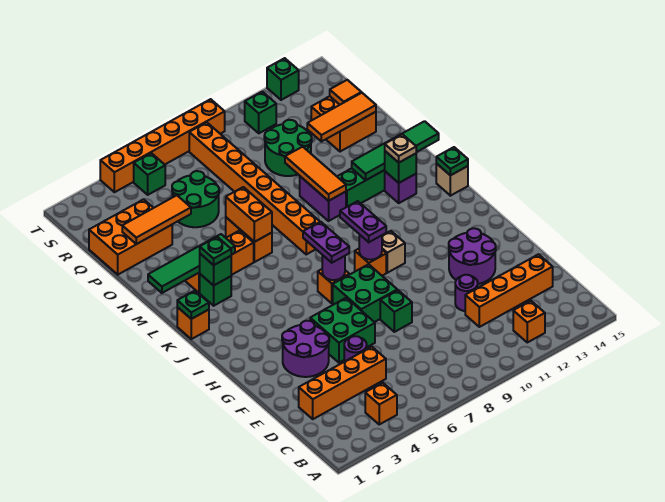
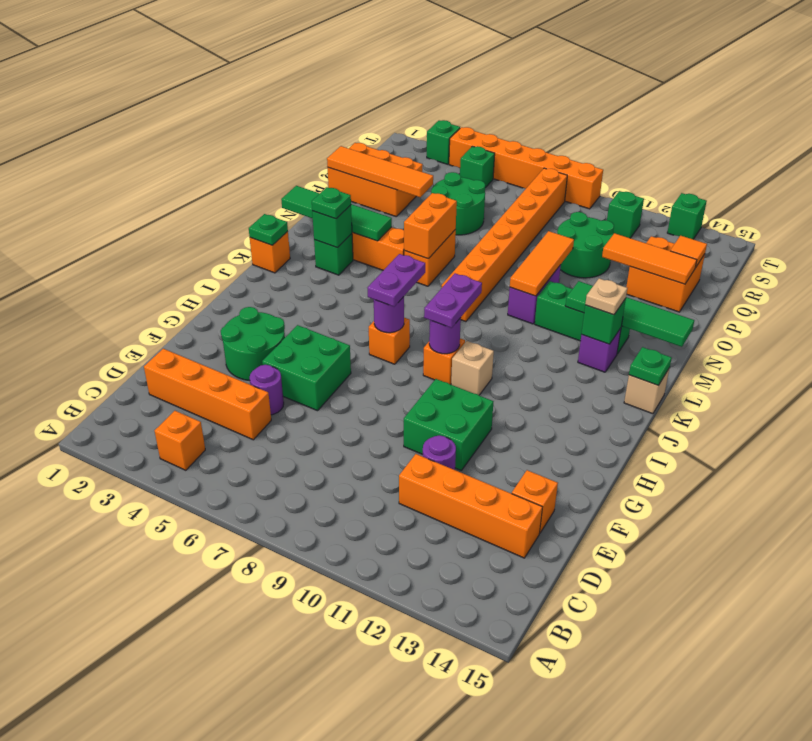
orange 1x1 brick [513,301,545,342] -> orange 1x1 brick moved to [512,470,558,533]
purple 2x2 round brick [282,321,329,377] -> green 2x2 round brick [221,307,285,380]
green 1x1 brick [380,290,412,332] -> green 1x1 brick moved to [427,120,460,164]
purple 2x2 round brick [449,228,496,284] -> none
green 2x2 brick [333,264,397,322] -> green 2x2 brick moved to [404,379,493,470]
orange 1x3 tile [122,195,191,244] -> orange 1x4 tile [327,146,433,197]

